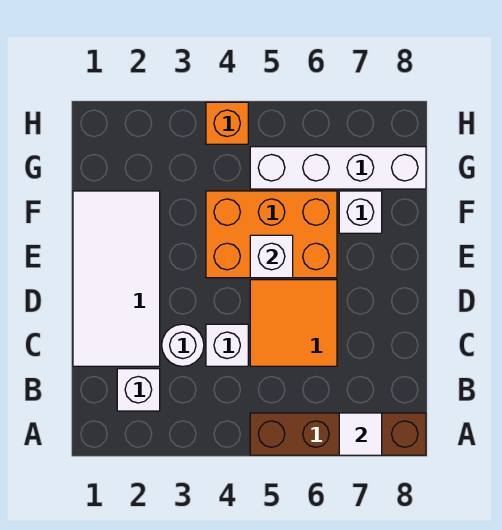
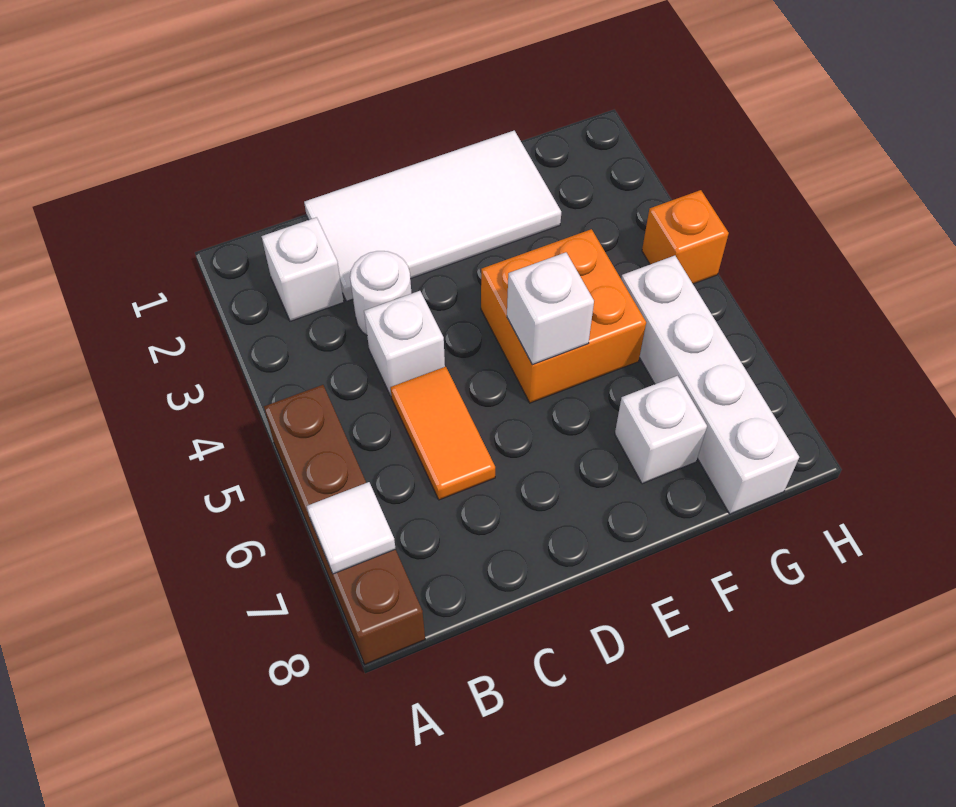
orange 2x2 tile [250,280,337,366] -> orange 1x2 tile [391,367,495,500]
orange 2x3 brick [206,191,337,278] -> orange 2x2 brick [481,229,646,403]

